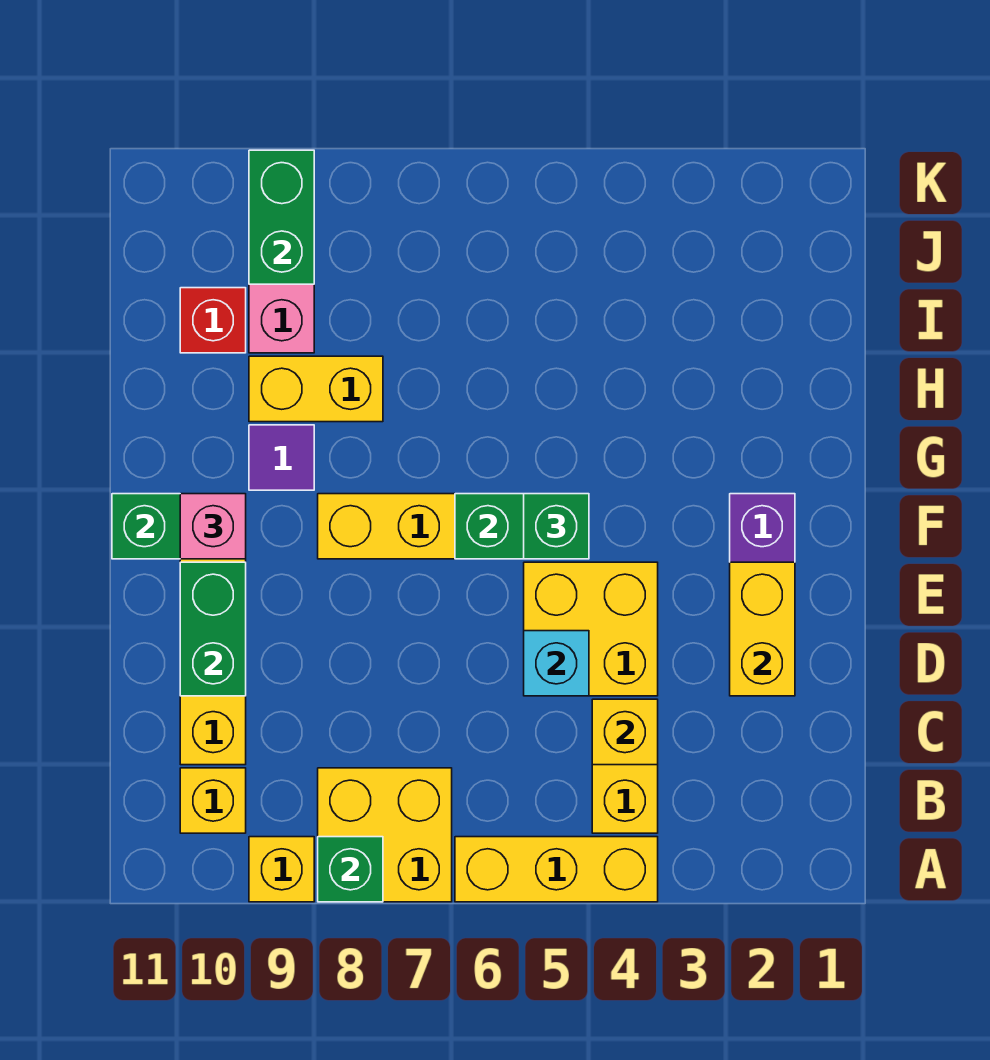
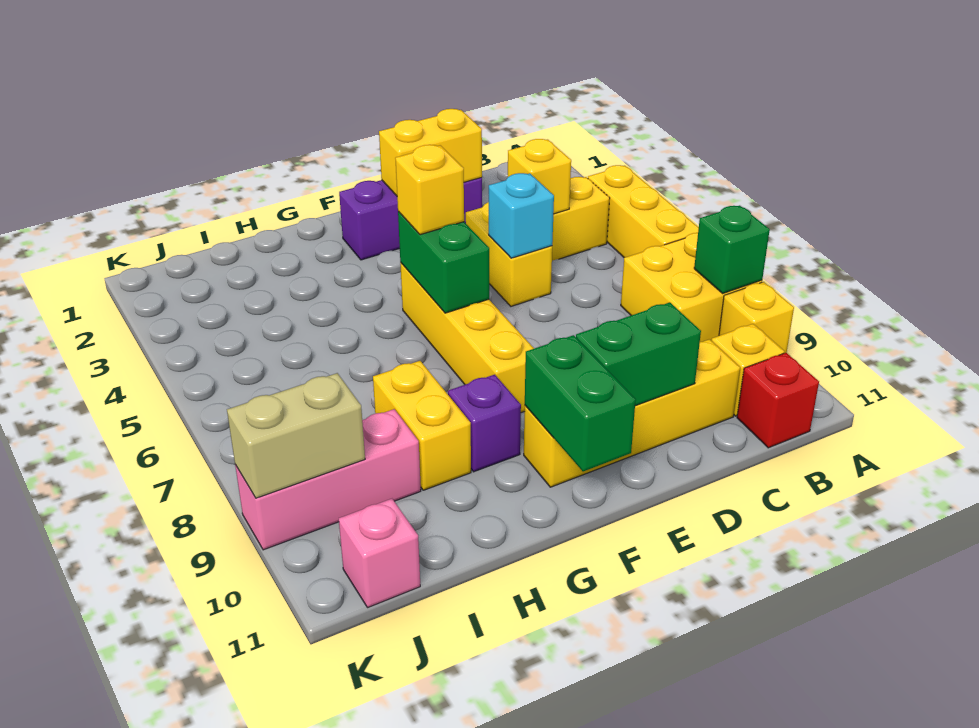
yellow 2x2 brick [524,562,658,696] -> yellow 1x2 brick [466,202,552,306]
green 1x1 brick [524,494,589,559] -> yellow 1x1 brick [395,145,464,235]
pink 1x1 brick [180,494,246,559] -> pink 1x1 brick moved to [339,499,420,608]
purple 1x1 tile [249,425,314,490] -> purple 1x1 brick [448,375,521,472]
red 1x1 brick [180,288,246,353] -> red 1x1 brick moved to [737,353,819,448]
green 1x2 brick [249,150,314,284] -> tan 1x2 brick [227,373,365,498]

